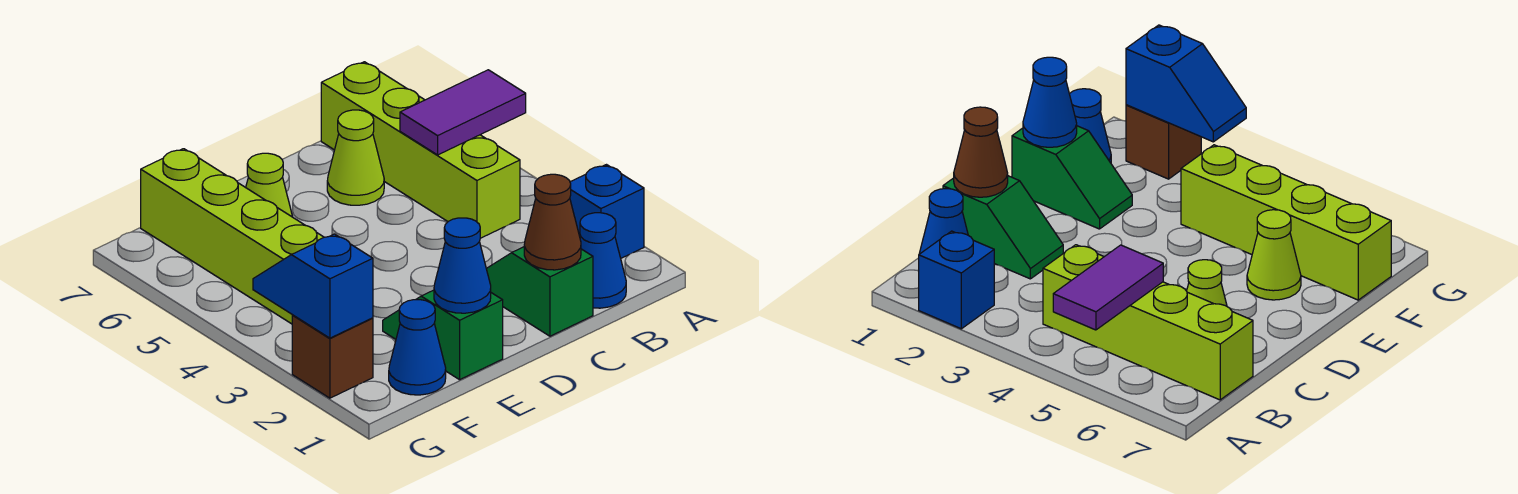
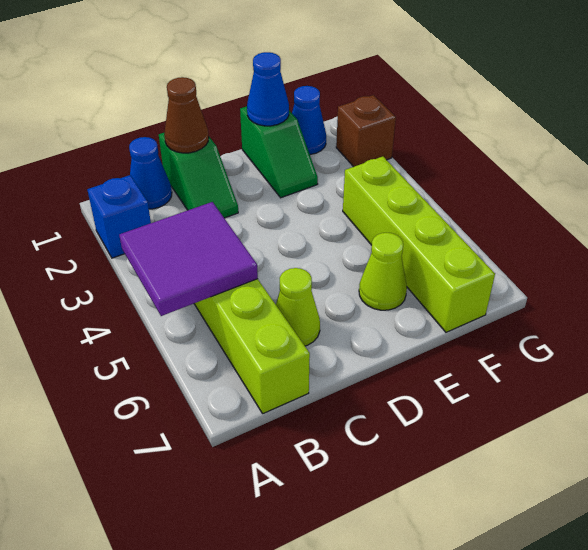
purple 1x2 tile [400,70,526,155] -> purple 2x2 tile [119,202,258,316]
blue 1x2 slope [253,234,373,338] -> none

